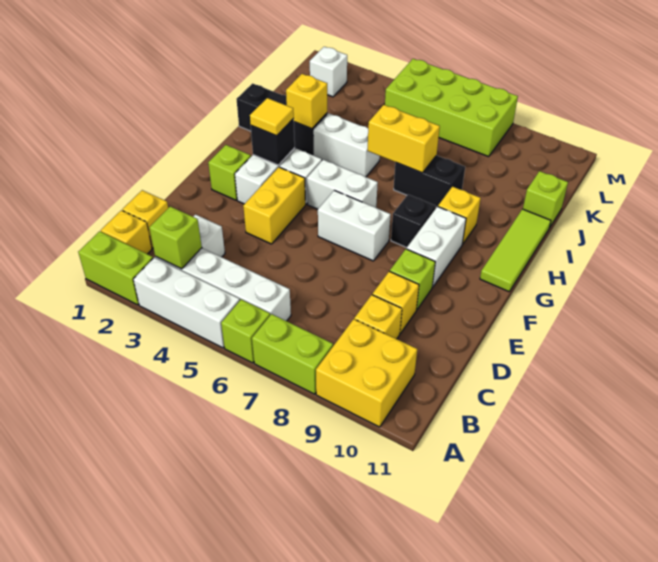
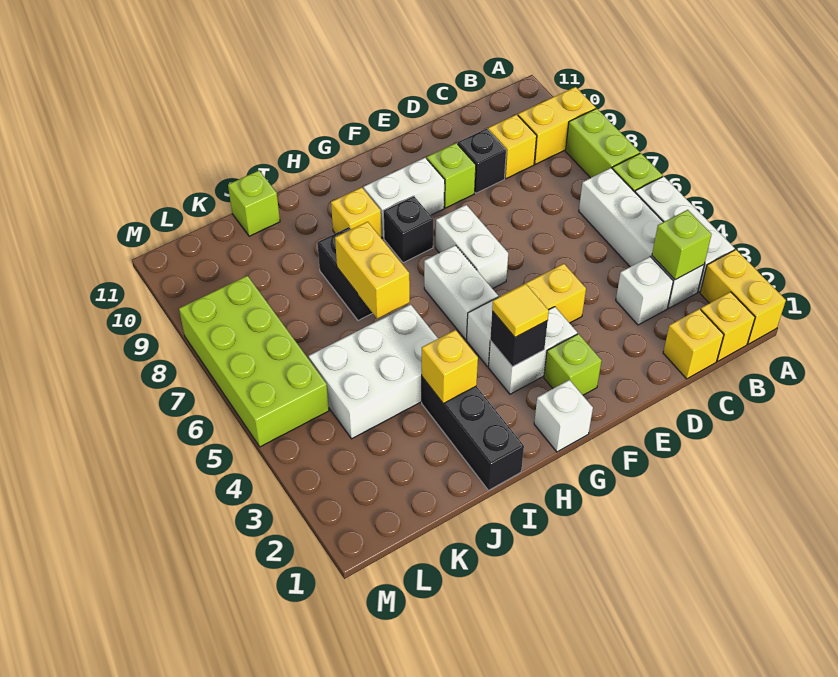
lime 1x2 brick [78,231,153,305] -> yellow 1x2 brick [700,250,786,344]
yellow 2x2 brick [316,319,417,427] -> yellow 1x2 brick [518,87,596,164]
yellow 1x1 brick [372,271,419,334] -> black 1x1 brick [458,129,506,193]
lime 1x3 tile [480,209,551,292] -> none
white 1x2 brick [313,113,380,177] -> white 2x3 brick [309,304,438,439]
white 1x1 brick [310,47,347,97] -> white 1x1 brick moved to [534,380,593,452]

